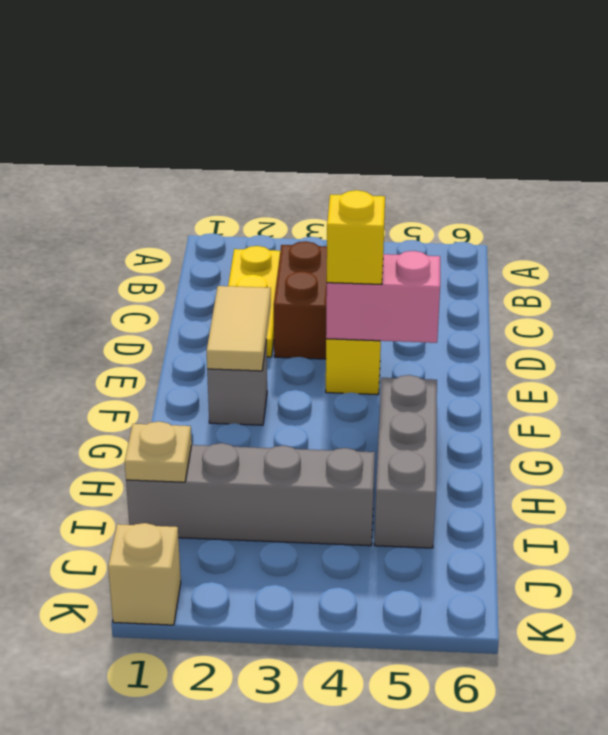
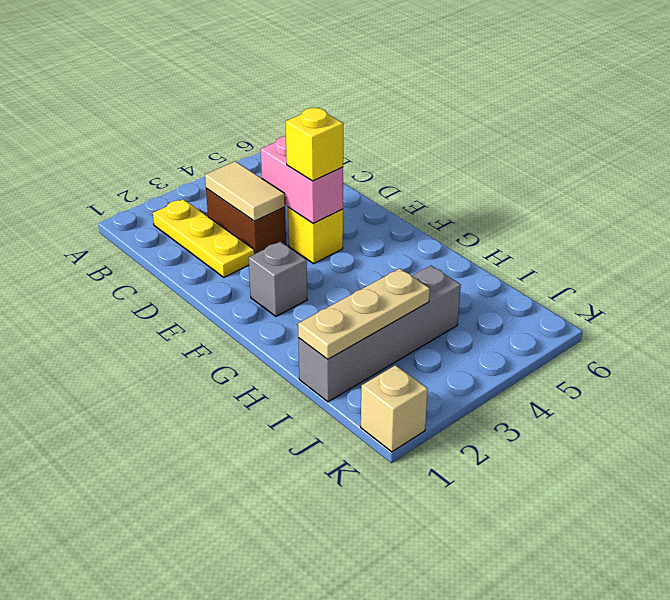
tan 1x2 tile [207,286,271,371] -> tan 1x2 tile moved to [205,161,285,221]
pink 1x2 brick [326,251,440,343] -> pink 1x2 brick turned to [261,136,343,224]
grey 1x3 brick [374,375,437,548] -> none
tan 1x1 plate [125,422,192,482] -> tan 1x3 plate [298,269,430,359]

